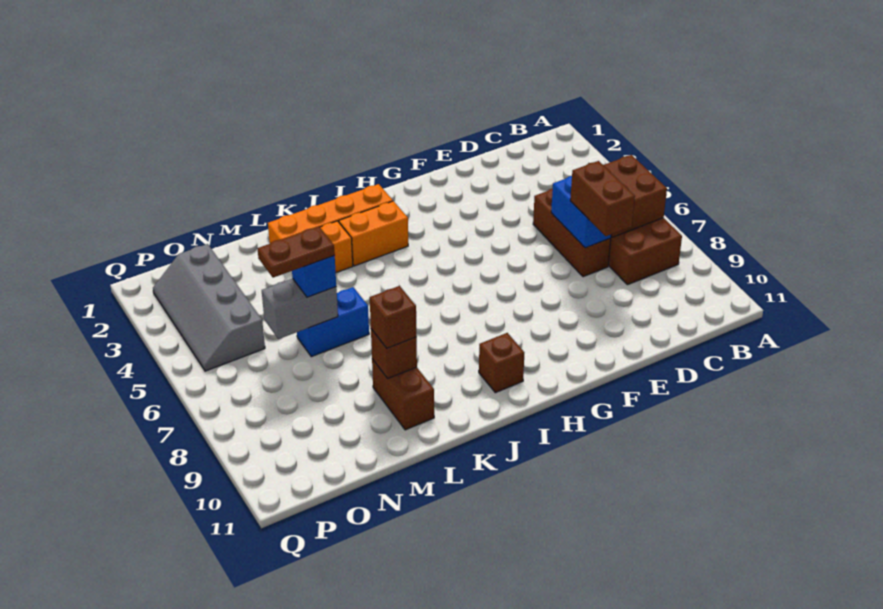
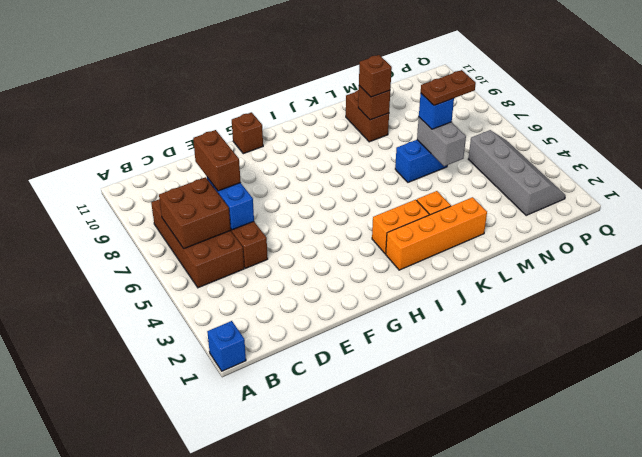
none -> blue 1x1 brick [207,321,246,371]
brown 1x1 brick [479,333,524,393] -> brown 1x1 brick moved to [232,112,263,154]
grey 1x2 brick [262,279,338,339] -> grey 1x2 brick turned to [417,117,466,166]

